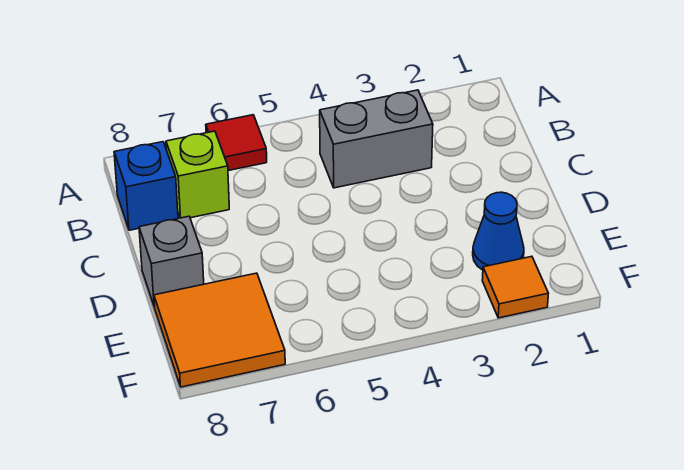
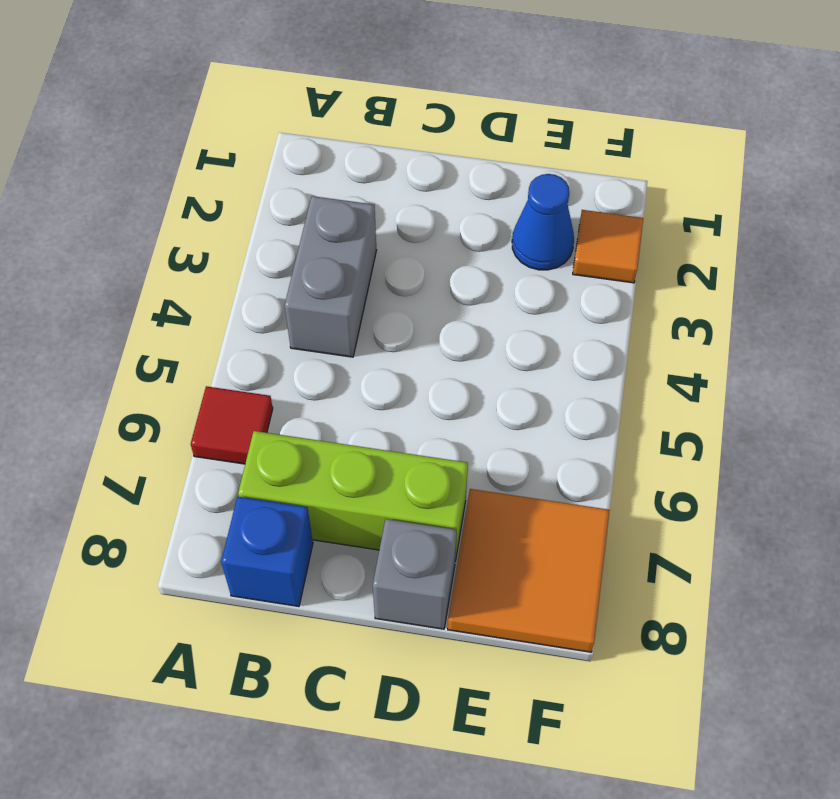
lime 1x1 brick [166,131,229,218] -> lime 1x3 brick [238,431,468,561]

